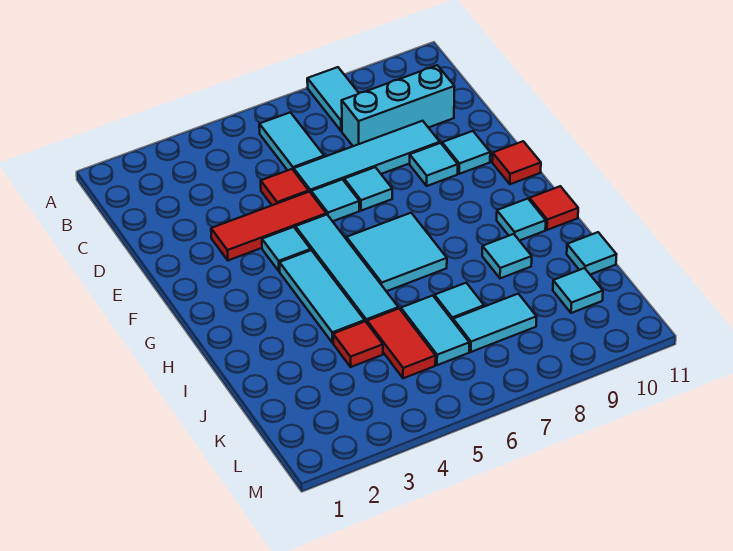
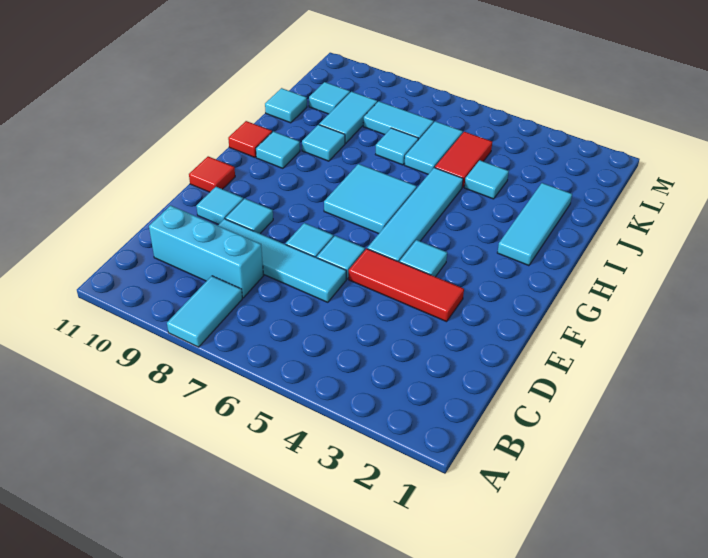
cyan 1x2 tile [259,112,324,170] -> cyan 1x2 tile moved to [319,92,377,143]
red 1x1 tile [261,169,309,205] -> none
cyan 1x3 tile [280,250,365,343] -> cyan 1x3 tile moved to [497,183,572,266]
red 1x1 tile [333,321,383,367] -> cyan 1x1 tile [464,160,509,199]

